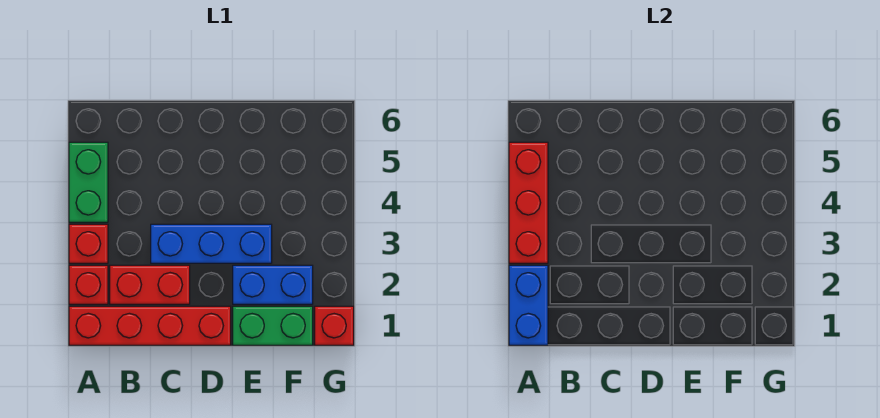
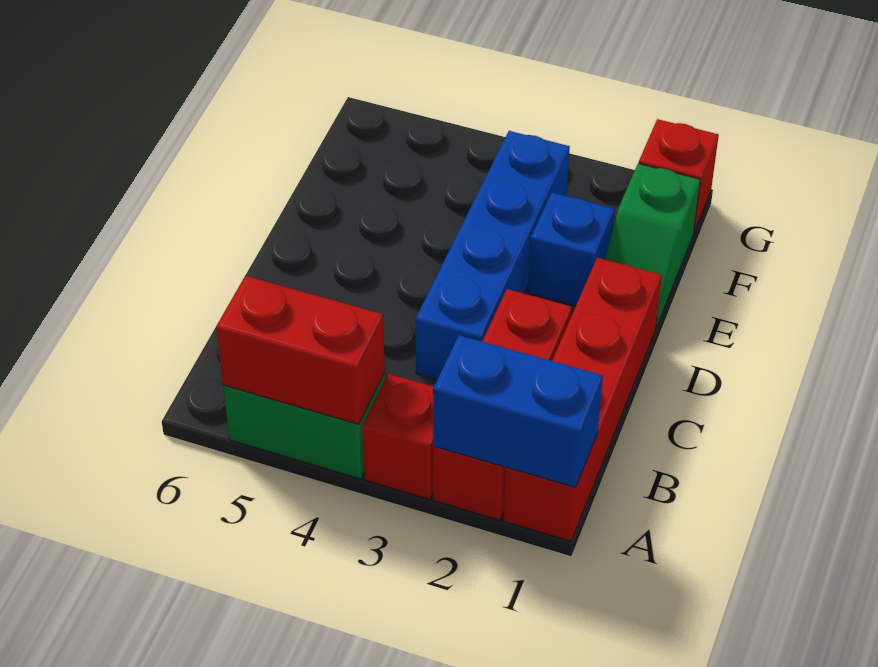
red 1x3 brick [509,142,548,263] -> red 1x2 brick [216,276,385,424]
blue 1x3 brick [151,224,272,263] -> blue 1x4 brick [415,131,570,380]
green 1x2 brick [233,306,313,345] -> green 1x2 slope [605,163,700,327]
blue 1x2 brick [233,265,313,304] -> blue 1x1 brick [528,193,615,306]

